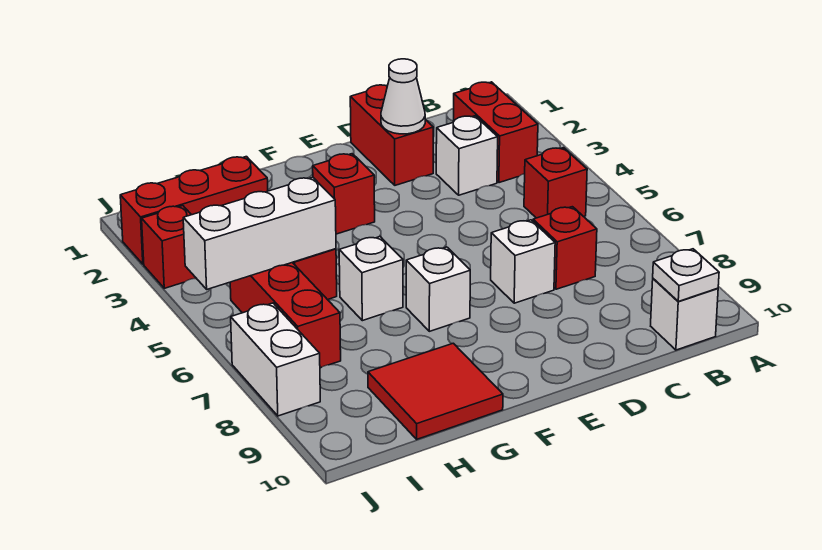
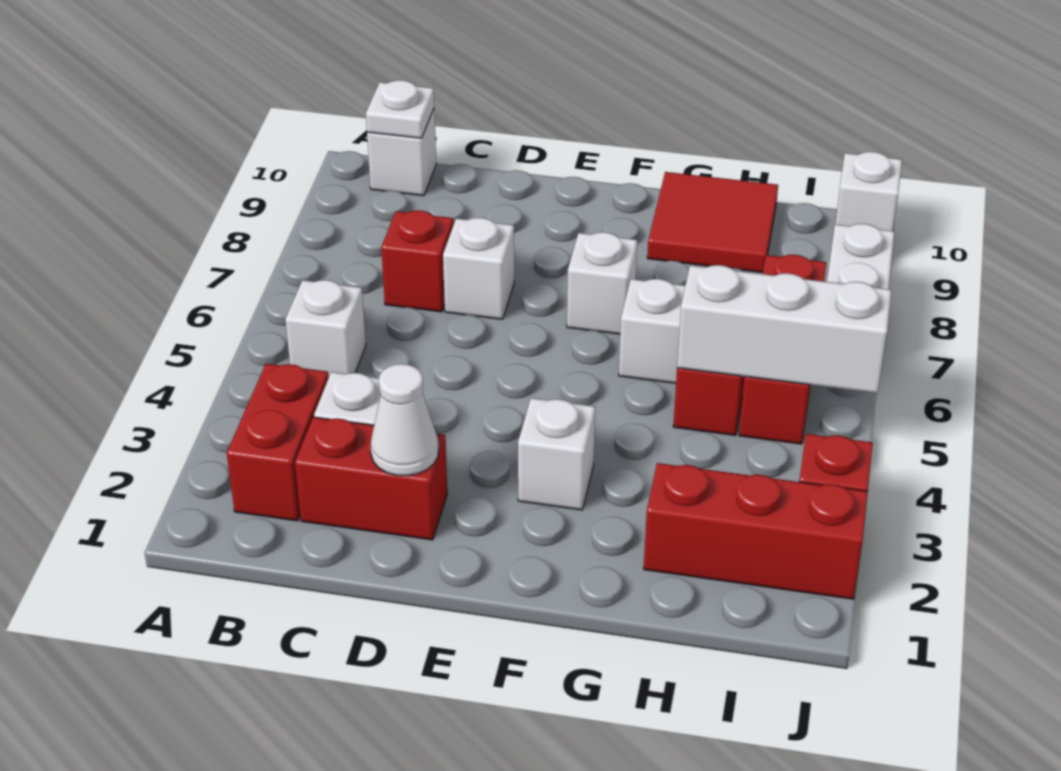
red 1x1 brick [524,148,587,218] -> white 1x1 brick [285,280,366,378]
red 1x2 brick [350,85,434,185] -> red 1x2 brick turned to [295,417,447,540]
red 1x1 brick [313,154,375,234] -> white 1x1 brick [518,398,595,510]
none -> white 1x1 brick [835,152,902,231]

